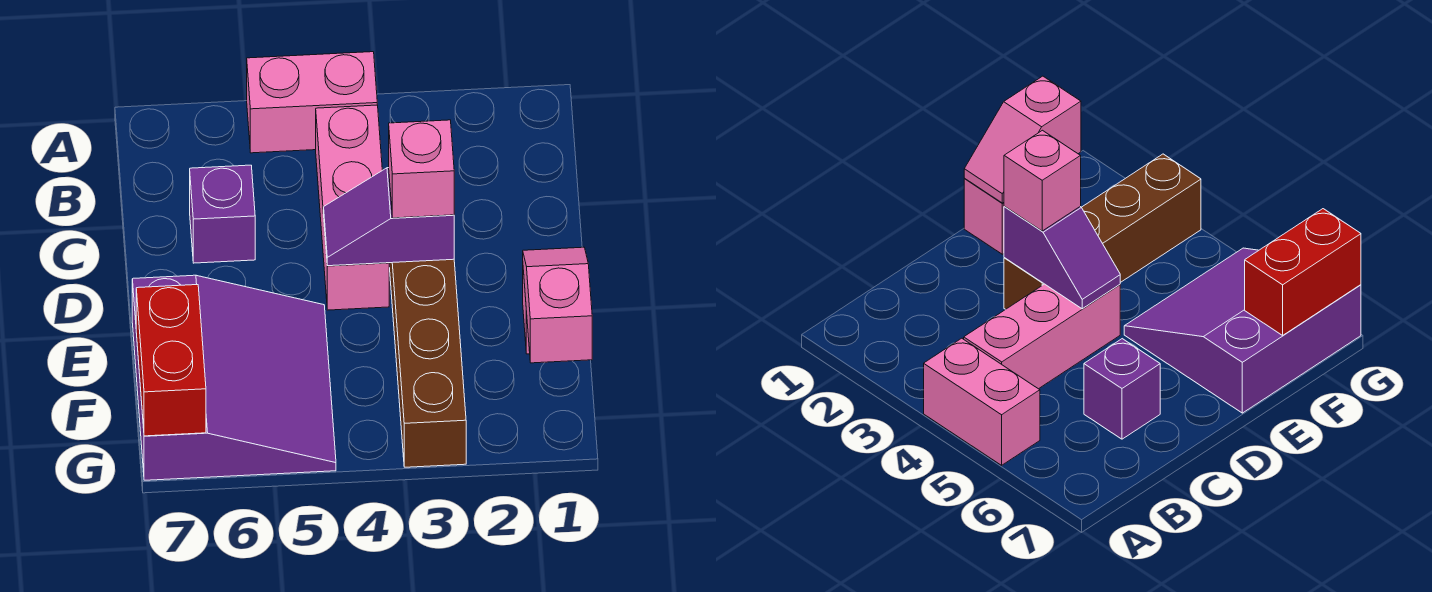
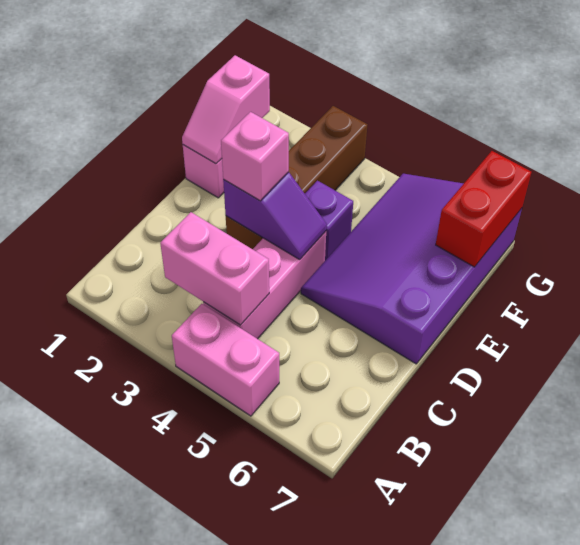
none -> pink 1x2 brick [160,212,269,325]
purple 1x1 brick [190,165,255,263] -> purple 1x1 brick moved to [305,181,353,260]
purple 3x3 slope [132,275,336,480] -> purple 3x4 slope [301,174,522,364]

